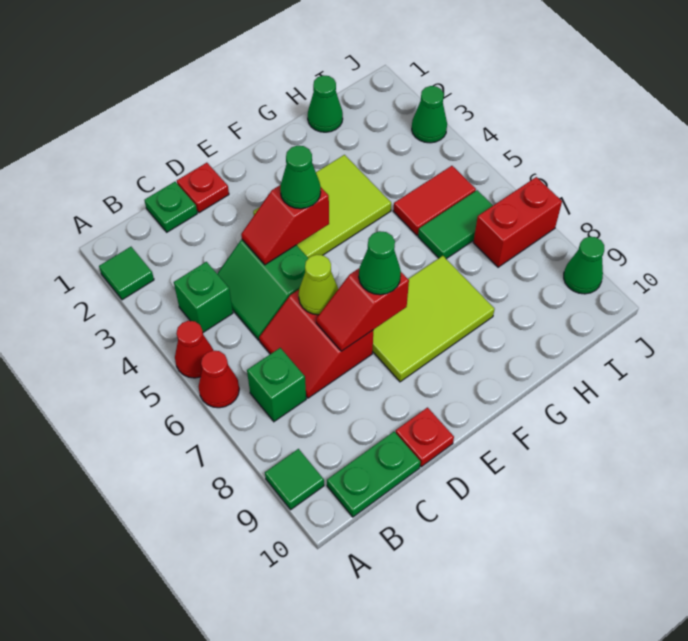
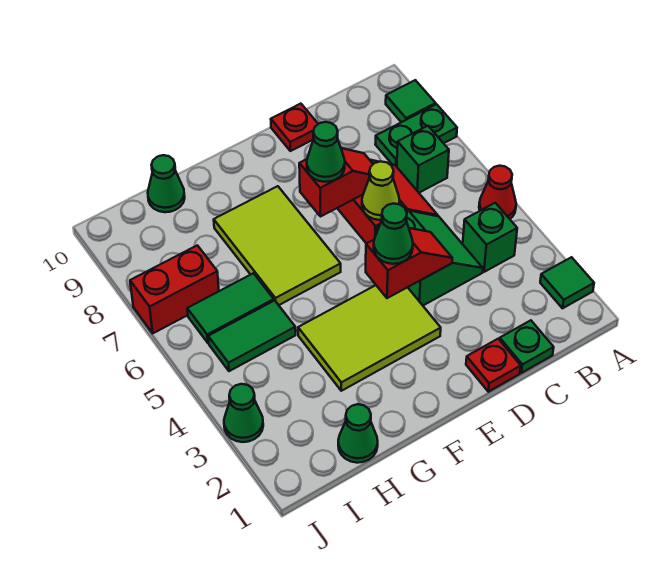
red 1x1 cone [199,350,239,408] -> none
green 1x2 plate [327,432,420,517] -> green 1x2 plate moved to [375,104,457,167]
lime 2x3 tile [372,256,495,382] -> lime 2x3 tile turned to [214,186,341,305]
red 1x2 tile [393,166,476,235] -> green 1x2 tile [208,301,296,371]
green 1x1 cone [564,237,604,294] -> green 1x1 cone moved to [148,155,185,212]

